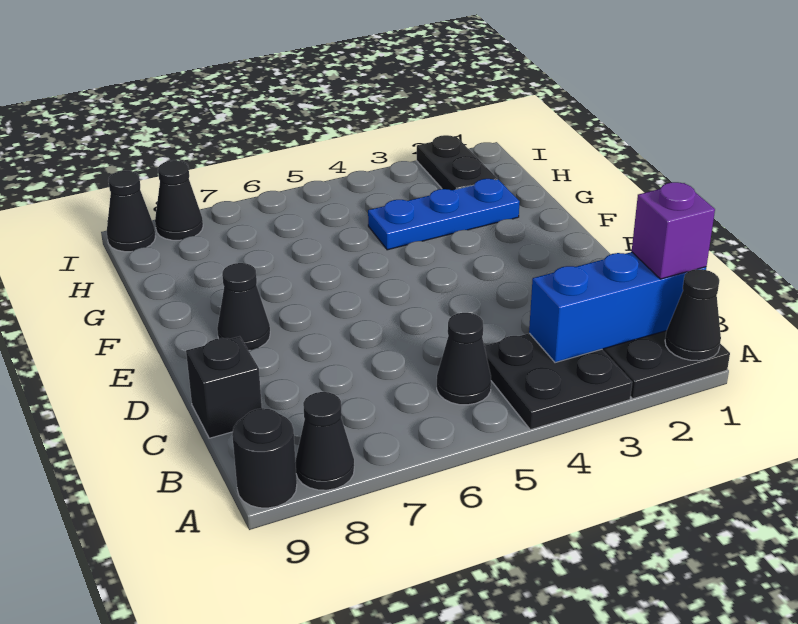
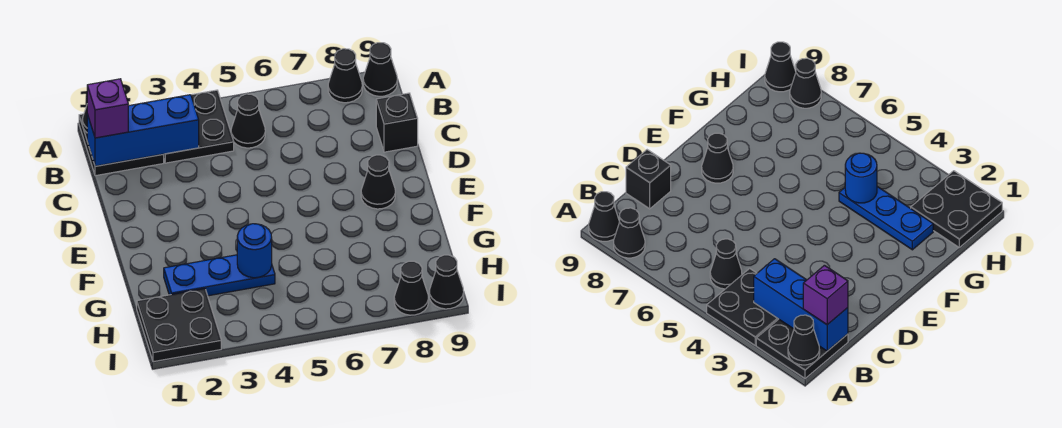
black 1x1 round brick [232,408,297,508] -> black 1x1 cone [363,43,397,96]
none -> blue 1x1 round brick [237,224,272,278]
black 1x2 plate [417,135,497,190] -> black 2x2 plate [137,289,221,362]

